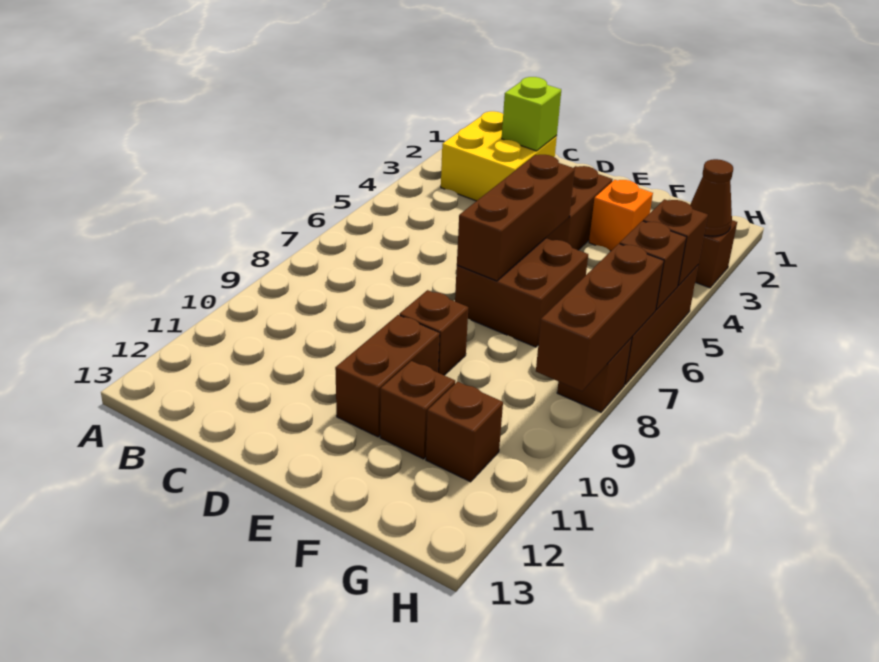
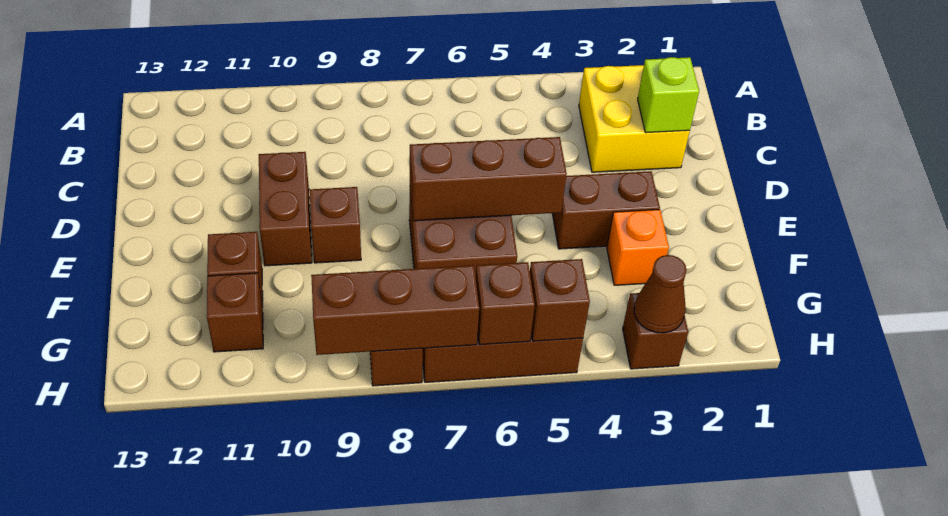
brown 1x2 brick [335,315,440,437] -> brown 1x2 brick turned to [259,152,312,266]

